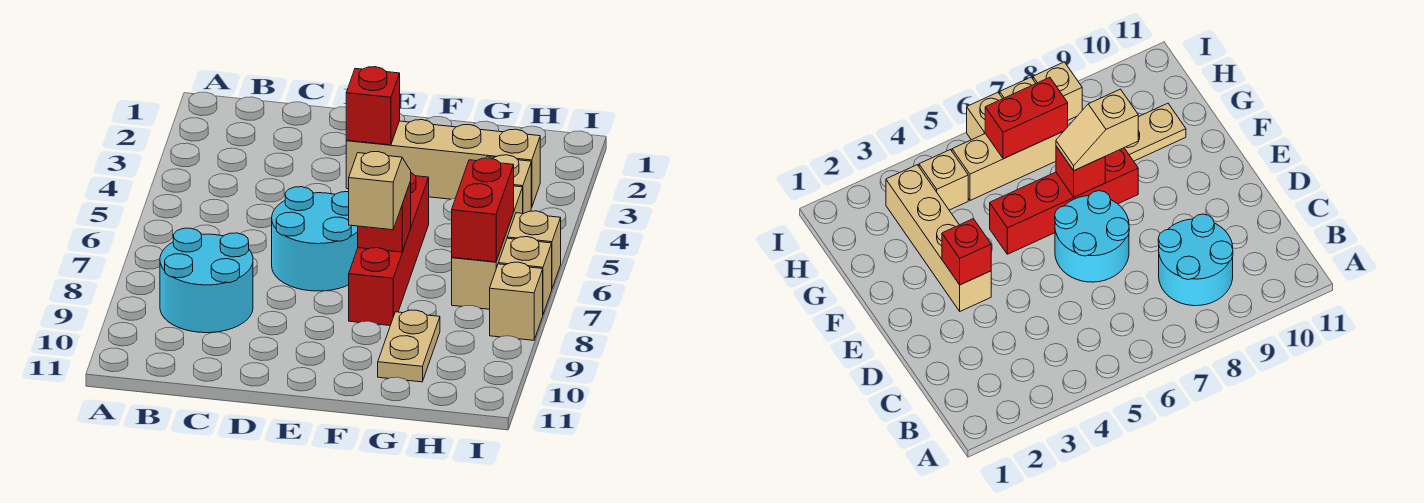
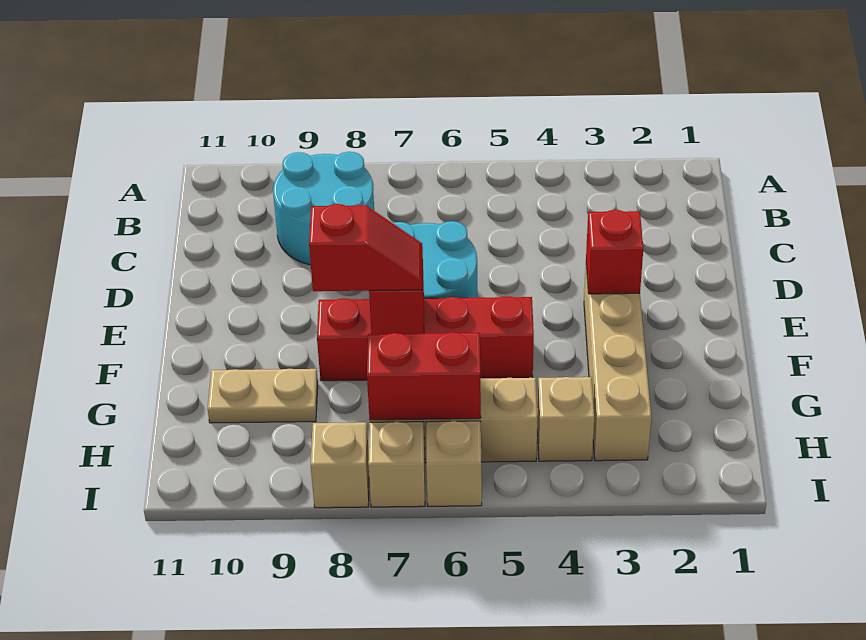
tan 1x2 slope [349,152,411,230] -> red 1x2 slope [309,204,423,291]

